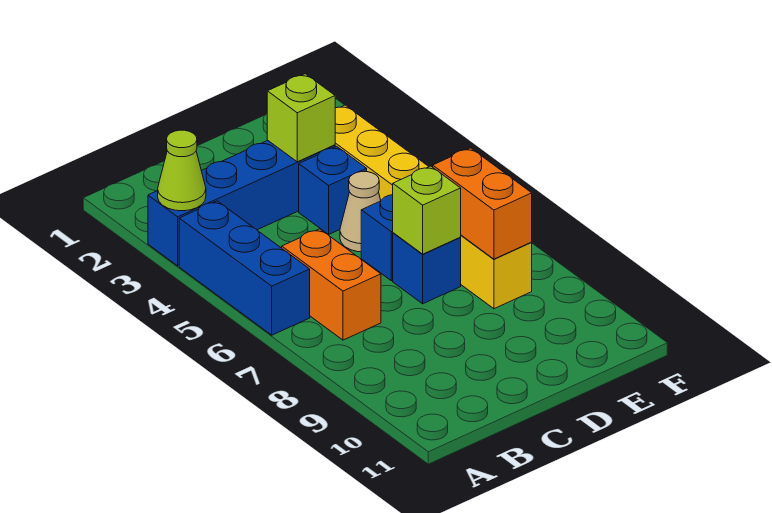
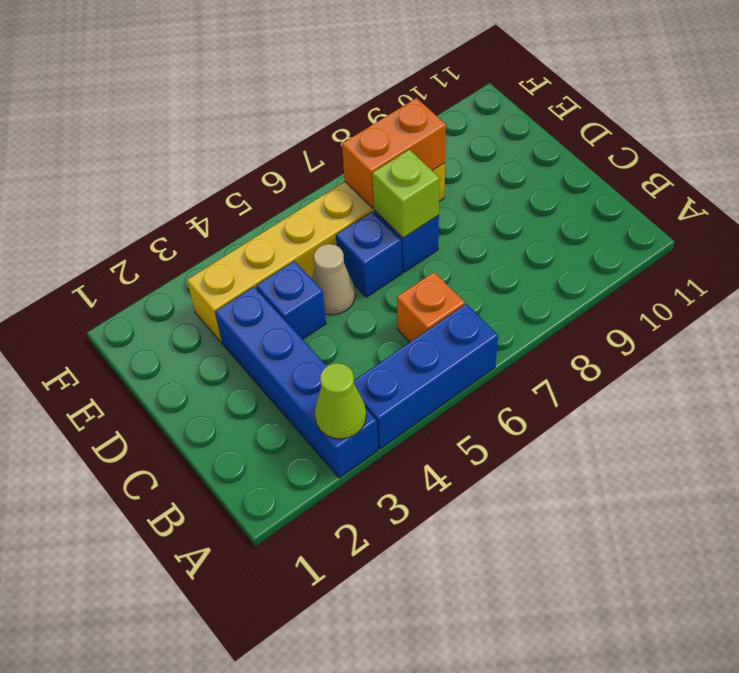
orange 1x2 brick [282,229,381,340] -> orange 1x1 brick [397,272,465,342]
lime 1x1 brick [267,74,335,162] -> none

